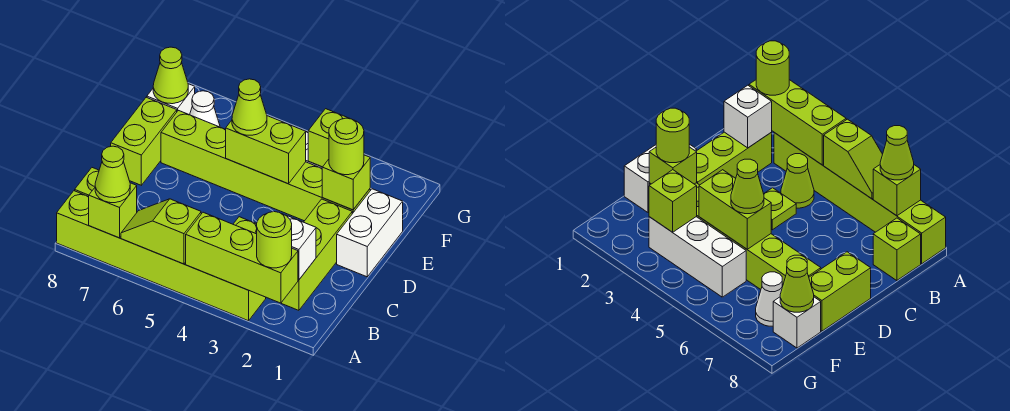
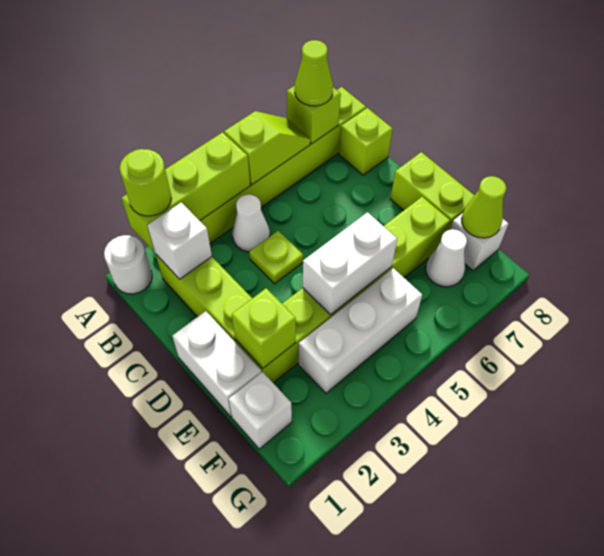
none -> white 1x1 round brick [104,235,152,294]
lime 1x1 cone [781,154,814,208] -> white 1x1 cone [232,194,270,252]
lime 1x1 round brick [329,118,364,175] -> none
lime 1x2 brick [226,116,306,184] -> white 1x2 brick [303,212,397,315]
lime 1x1 cone [232,79,267,135] -> none
none -> white 1x1 brick [229,372,292,449]
lime 1x1 brick [308,109,350,167] -> none

